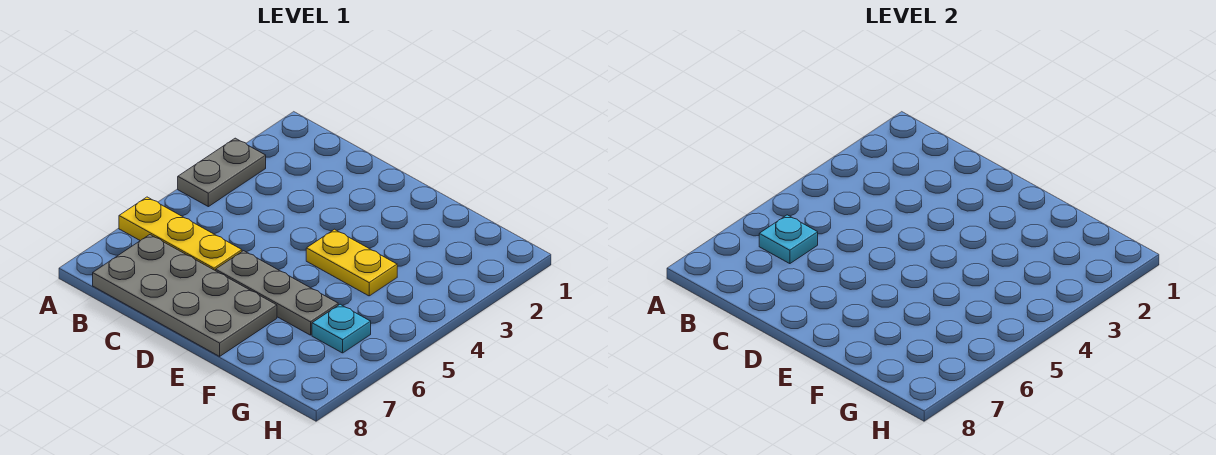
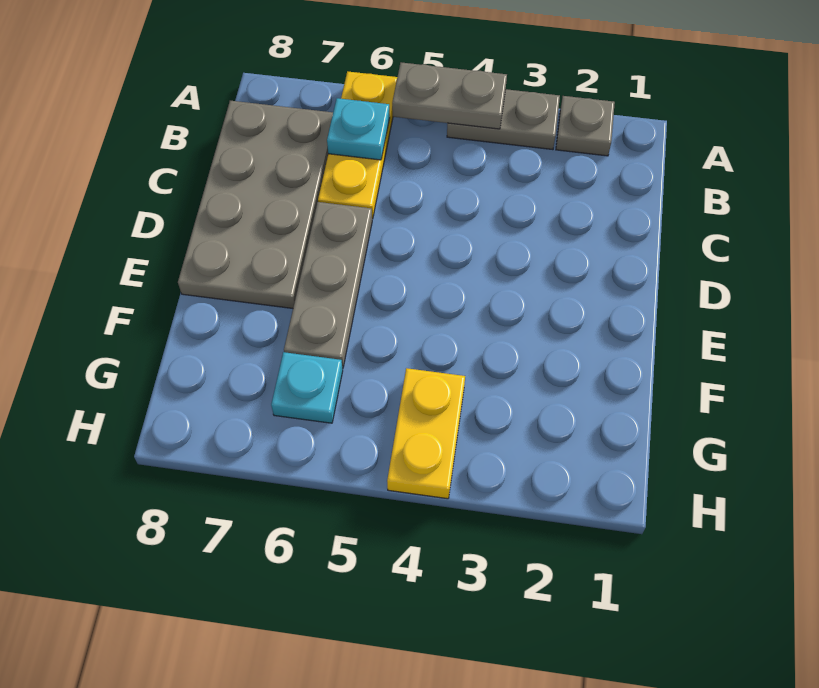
none -> grey 1x1 plate [556,96,615,156]
none -> grey 1x2 plate [392,62,507,129]
yellow 1x2 plate [306,229,397,296] -> yellow 1x2 plate moved to [387,368,465,499]

